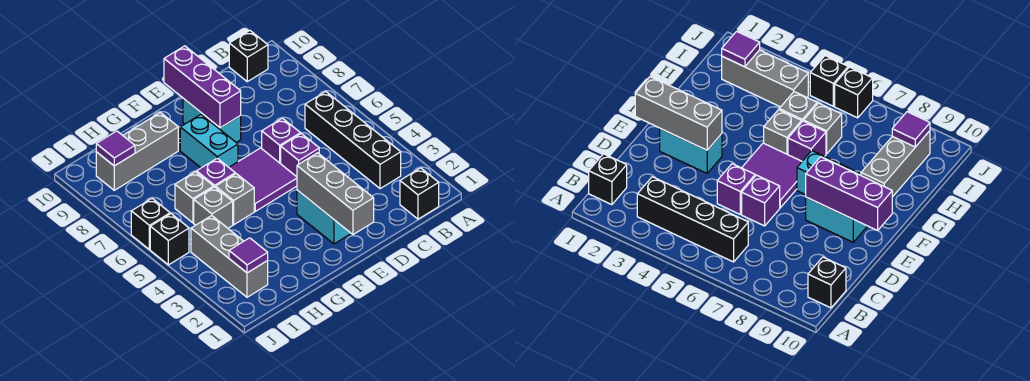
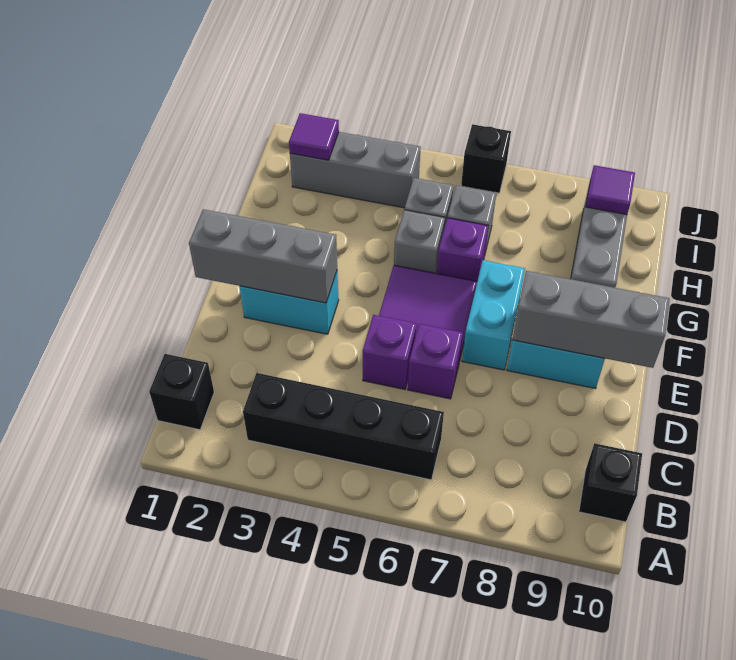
purple 1x3 brick [164,46,241,128] -> grey 1x3 brick [512,271,670,368]
cyan 1x2 brick [180,115,238,168] -> cyan 1x2 brick turned to [462,260,525,370]
black 1x1 brick [150,214,189,265] -> none

